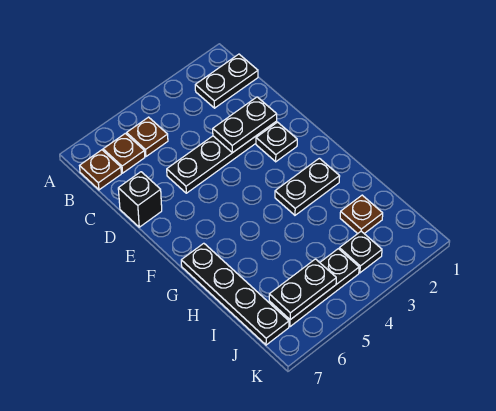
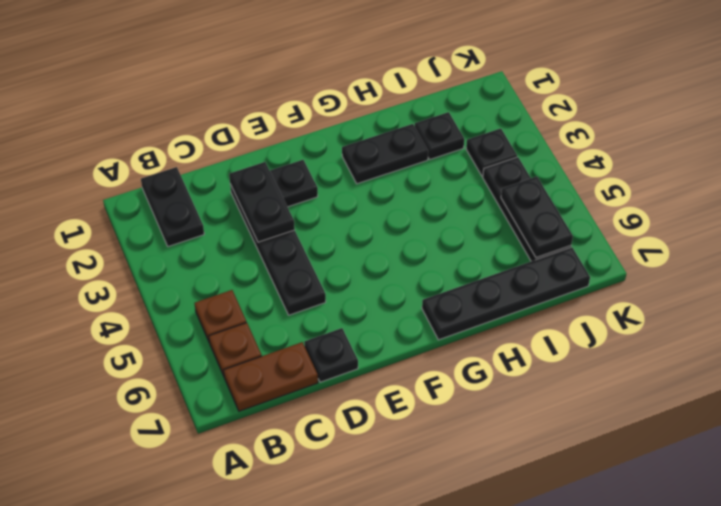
brown 1x1 plate [80,150,121,190] -> brown 1x2 plate [224,342,318,411]
black 1x1 brick [118,172,162,227] -> black 1x1 plate [304,328,358,382]
black 1x2 plate [275,158,340,215] -> black 1x2 plate turned to [342,124,428,184]
brown 1x1 plate [340,195,383,234] -> black 1x1 plate [415,112,464,159]

